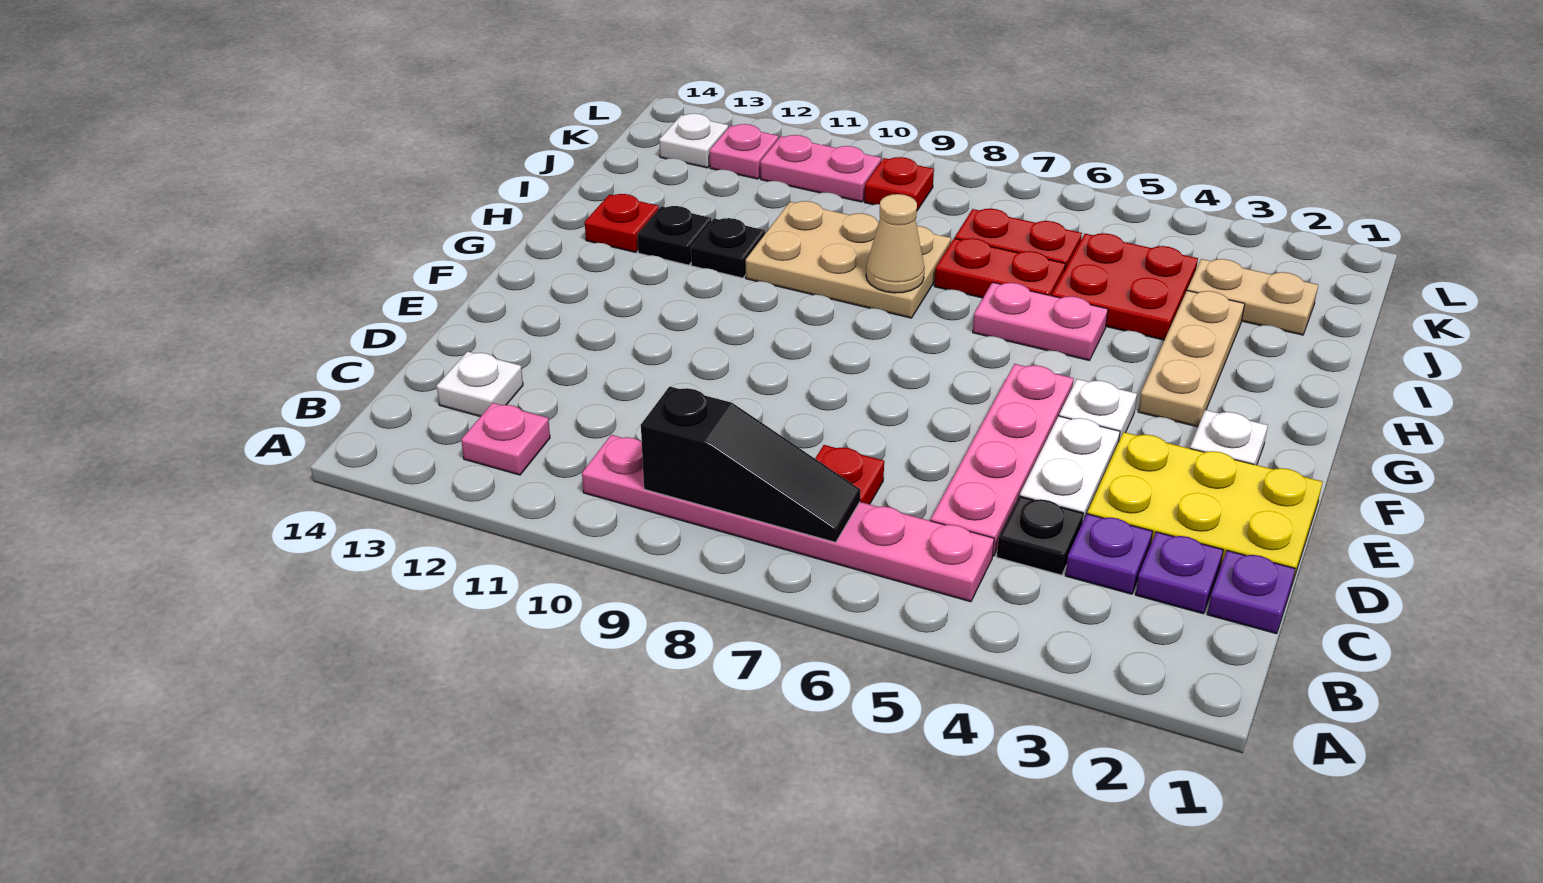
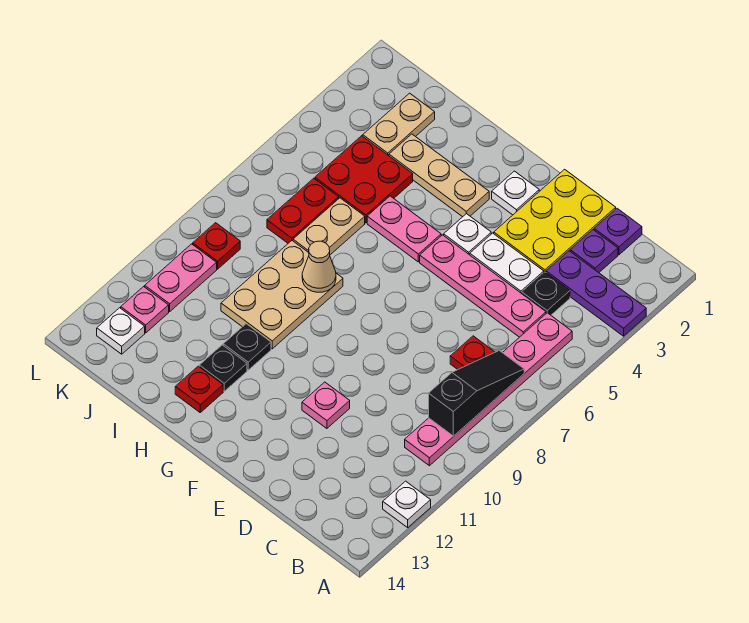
pink 1x1 plate [461,403,550,475] -> pink 1x1 plate moved to [302,382,350,428]
purple 1x1 plate [1065,514,1152,594] -> purple 1x3 plate [546,251,646,336]
white 1x1 plate [437,351,523,417] -> white 1x1 plate moved to [383,481,431,527]
pink 1x2 plate [973,282,1108,361] -> pink 1x2 plate turned to [367,196,441,262]
red 1x2 plate [934,238,1065,298] -> tan 1x2 plate [293,198,365,255]

